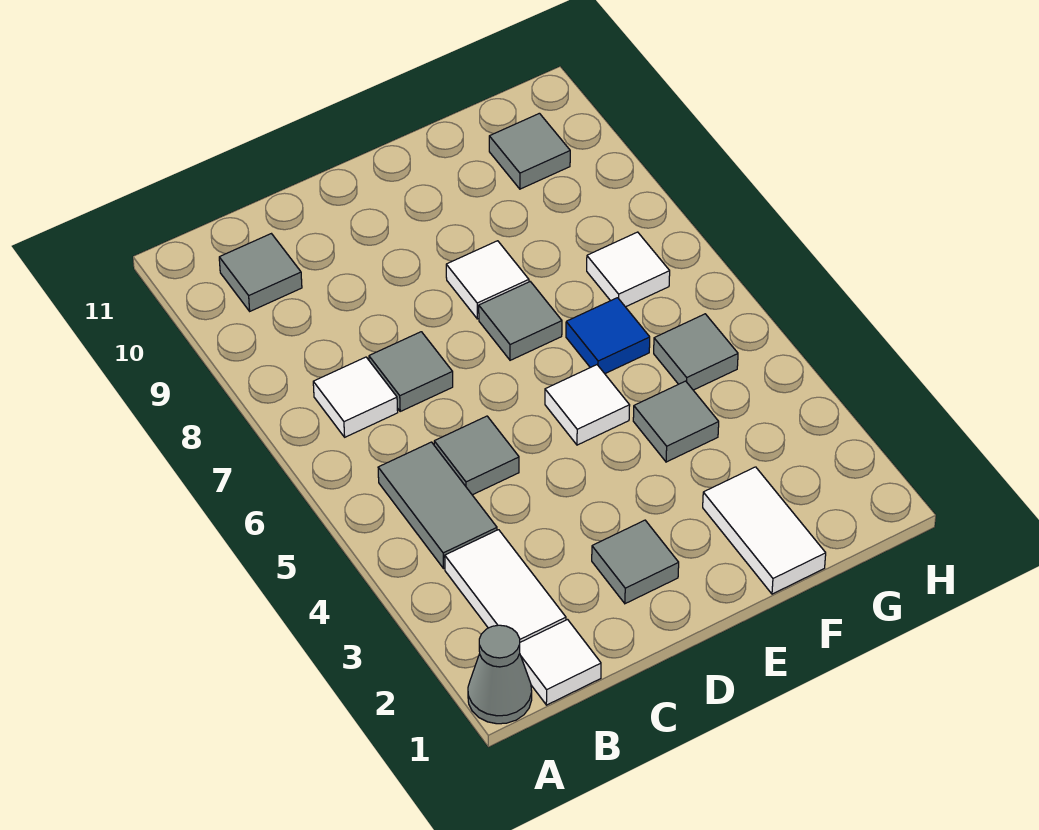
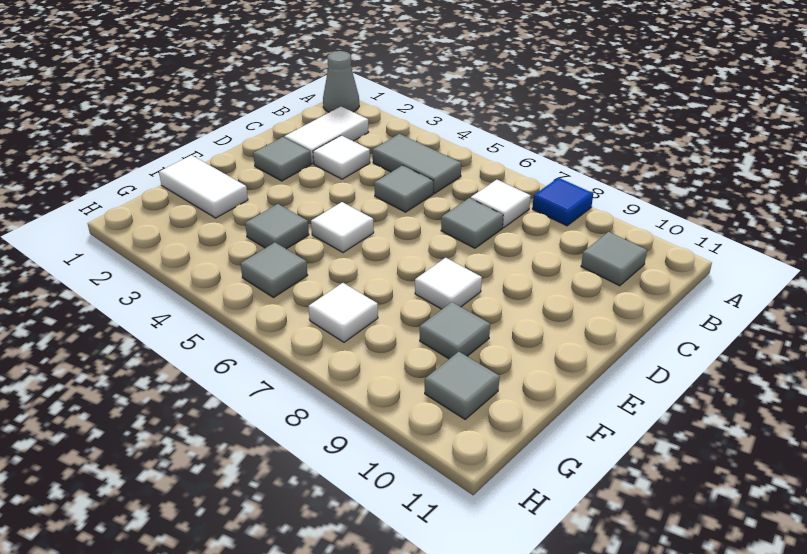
white 1x1 tile [520,620,601,705] -> white 1x1 tile moved to [313,135,370,179]
white 1x2 tile [445,530,566,642] -> white 1x2 tile turned to [284,107,368,164]
grey 1x1 tile [479,282,562,360] -> grey 1x1 tile moved to [420,302,490,359]
blue 1x1 tile [566,298,650,374] -> blue 1x1 tile moved to [532,178,593,226]

